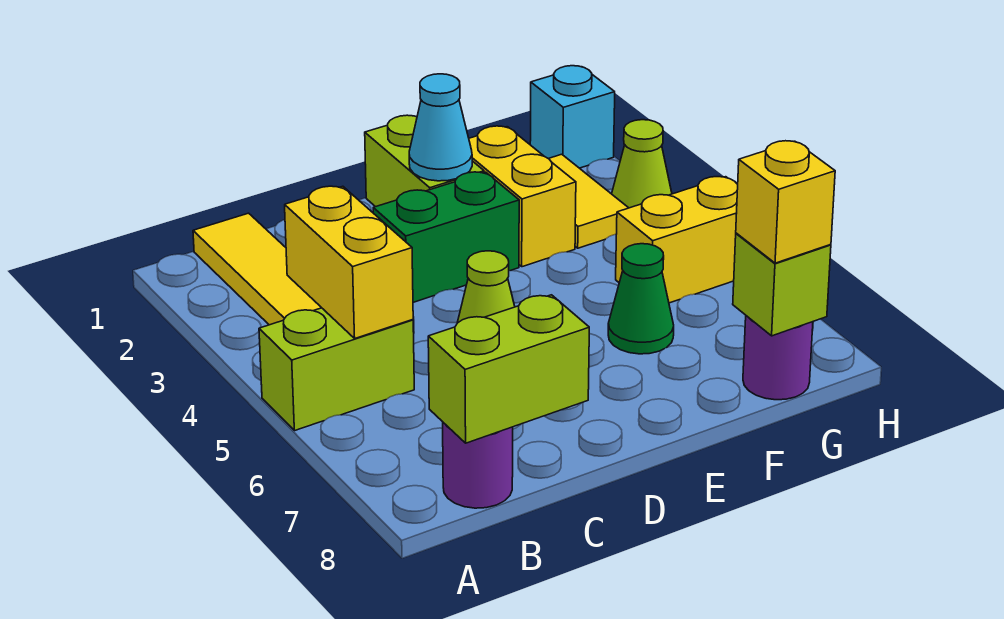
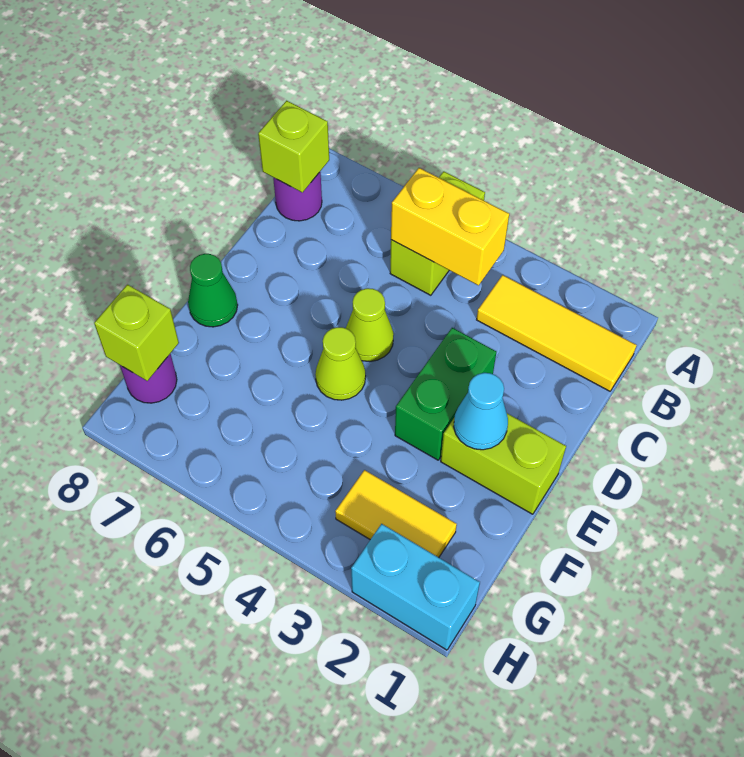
lime 1x2 brick [428,295,589,443] -> lime 1x1 brick [258,101,329,192]
yellow 1x2 brick [469,126,576,267] -> none
green 1x1 cone [608,244,674,354] -> green 1x1 cone moved to [188,254,238,327]
yellow 1x2 brick [616,177,738,303] -> none
yellow 1x1 brick [736,141,835,263] -> none
cyan 1x1 brick [530,66,615,168] -> cyan 1x2 brick [351,524,480,650]
lime 1x1 cone [612,120,672,208] -> lime 1x1 cone moved to [315,327,366,400]

